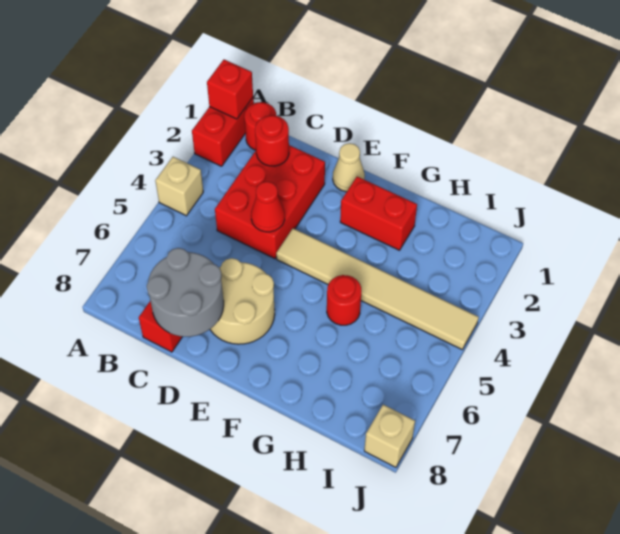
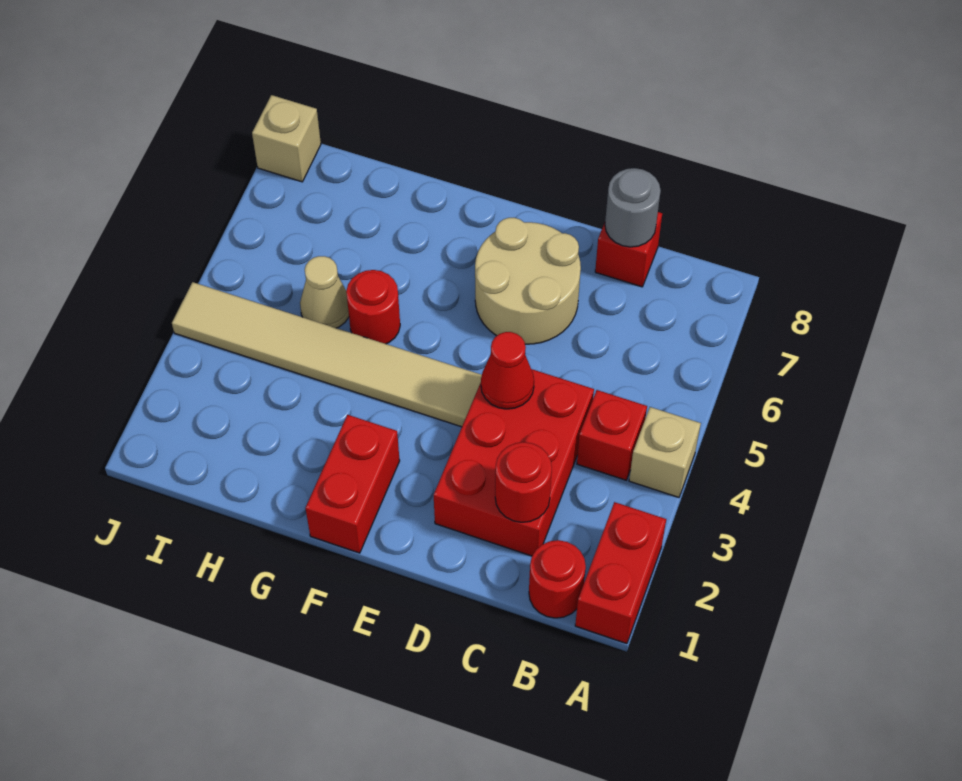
red 1x1 brick [207,60,253,119] -> red 1x1 brick moved to [577,390,647,480]
grey 2x2 round brick [147,248,224,337] -> grey 1x1 round brick [605,168,661,247]
tan 1x1 cone [333,143,365,192] -> tan 1x1 cone moved to [300,256,349,328]
red 1x2 brick [340,177,417,250] -> red 1x2 brick turned to [305,415,400,553]

